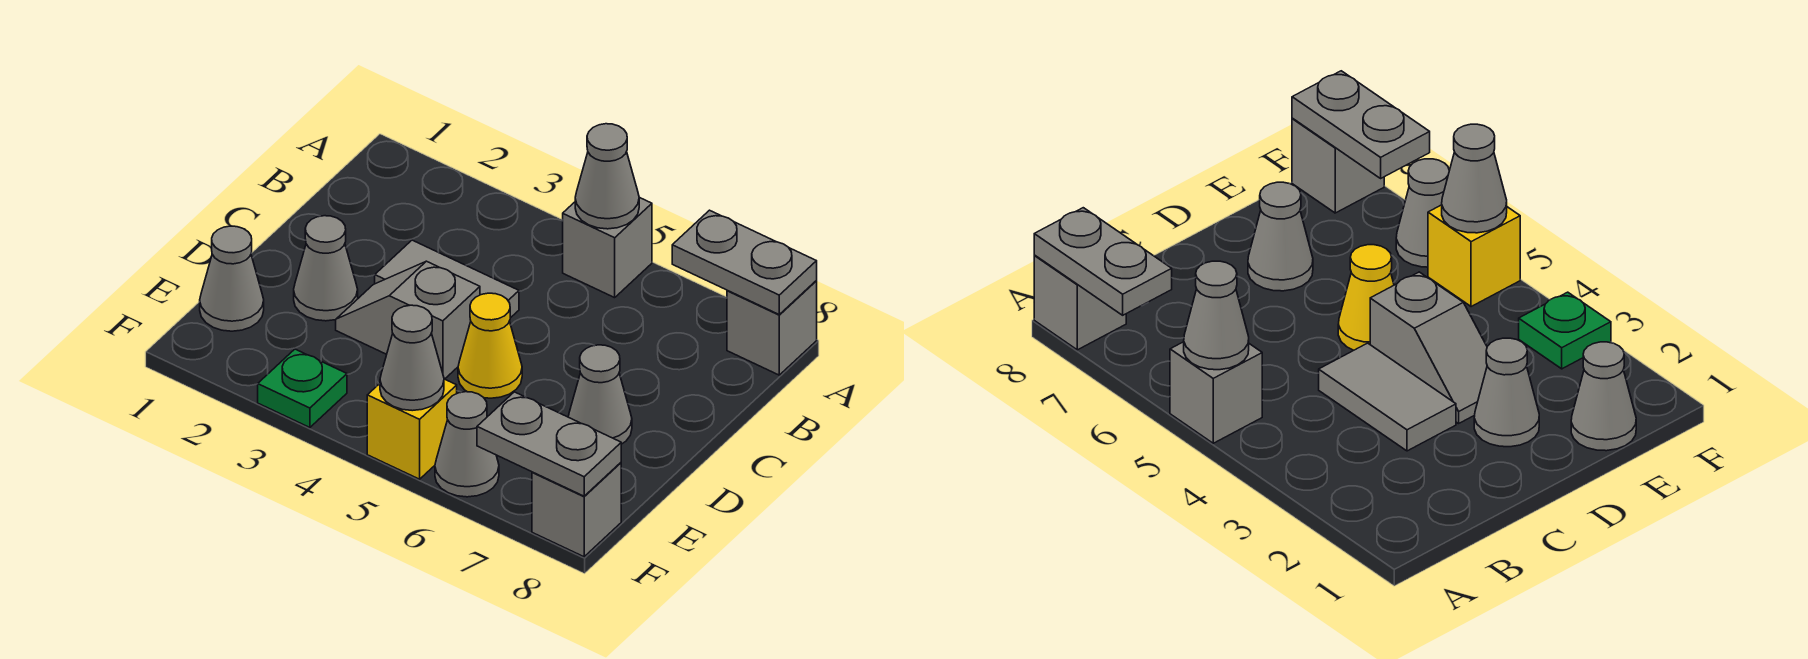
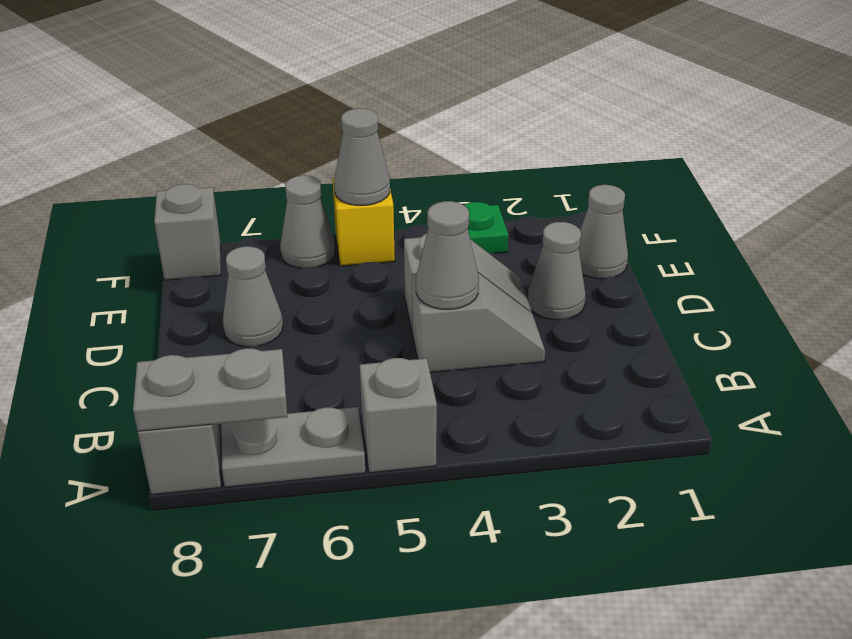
grey 1x1 cone [575,124,639,229] -> grey 1x1 cone moved to [416,201,479,309]
grey 1x2 tile [375,240,519,318] -> grey 1x2 slope [412,273,545,372]
yellow 1x1 cone [458,293,522,398] -> none
grey 1x2 plate [477,392,621,496] -> grey 1x2 plate moved to [221,407,365,487]

